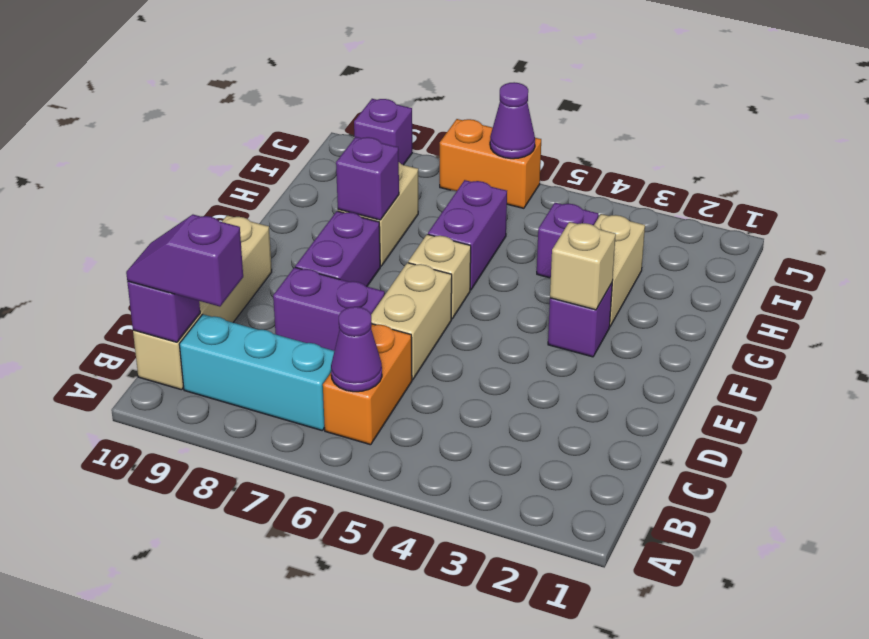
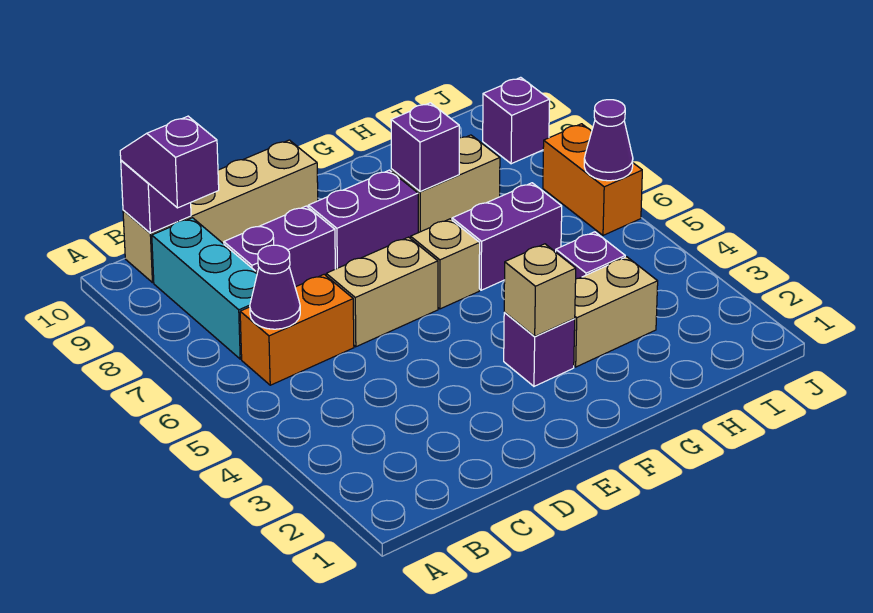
purple 1x2 brick [273,267,385,351] -> purple 1x2 brick turned to [224,206,335,287]

